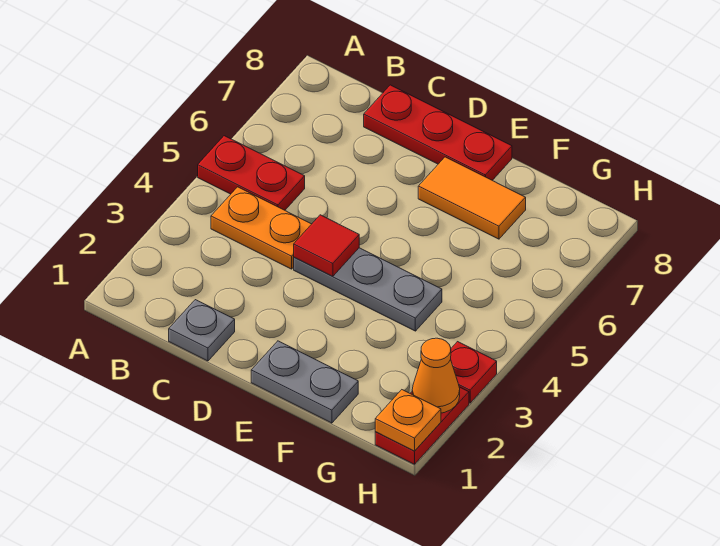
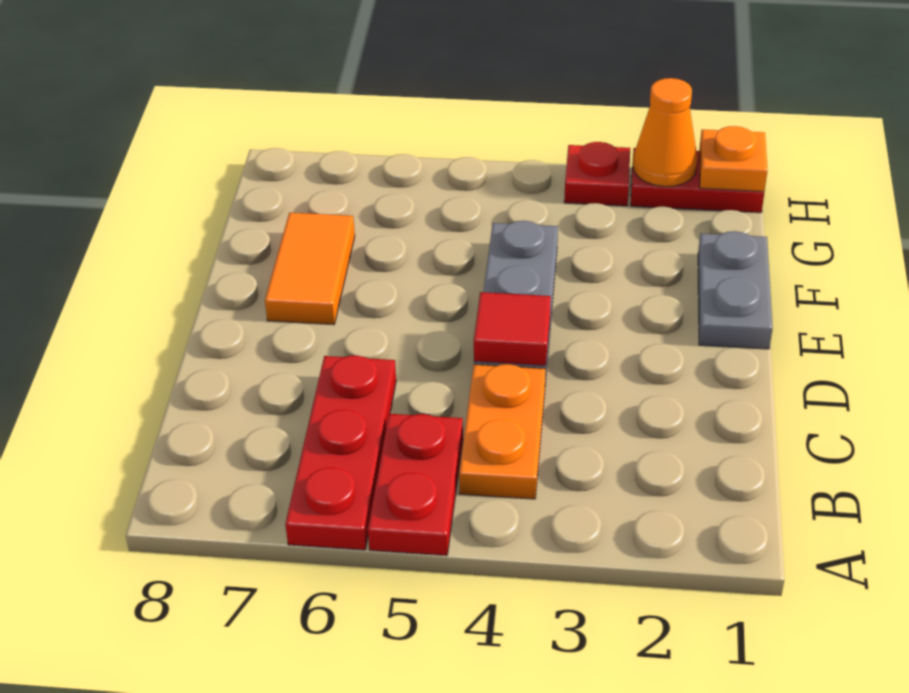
grey 1x1 plate [169,300,235,361] -> none
red 1x3 plate [364,85,512,180] -> red 1x3 plate moved to [285,355,396,550]

